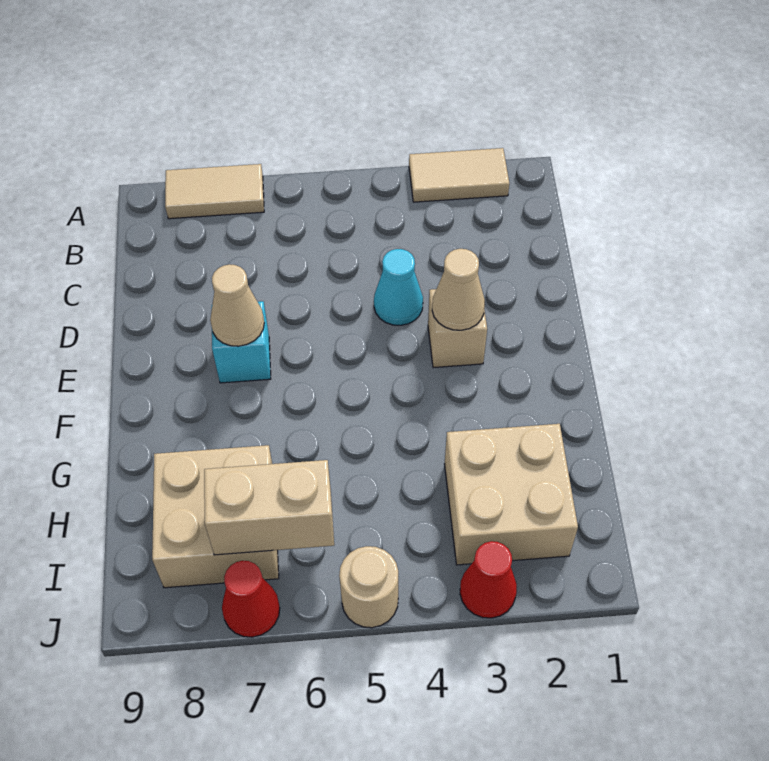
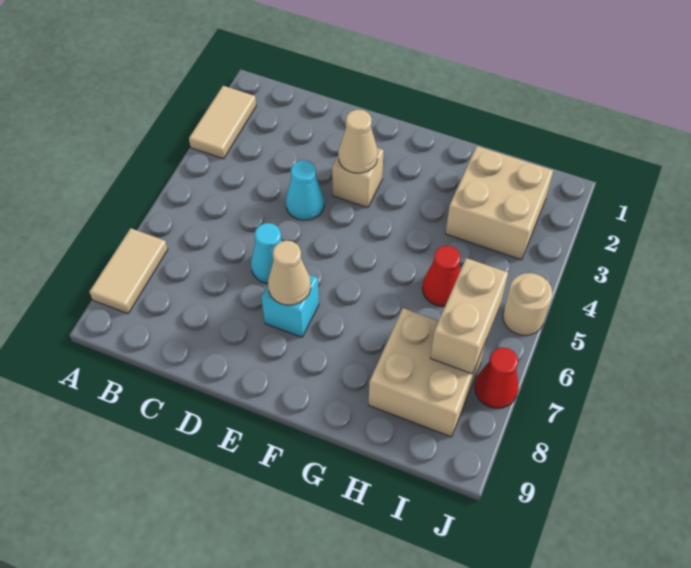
none -> cyan 1x1 cone [251,223,282,283]
red 1x1 cone [460,541,517,618] -> red 1x1 cone moved to [422,246,460,307]

